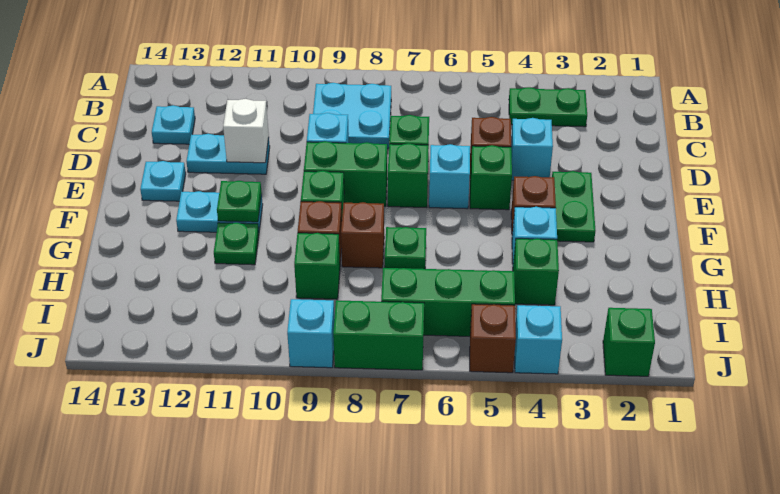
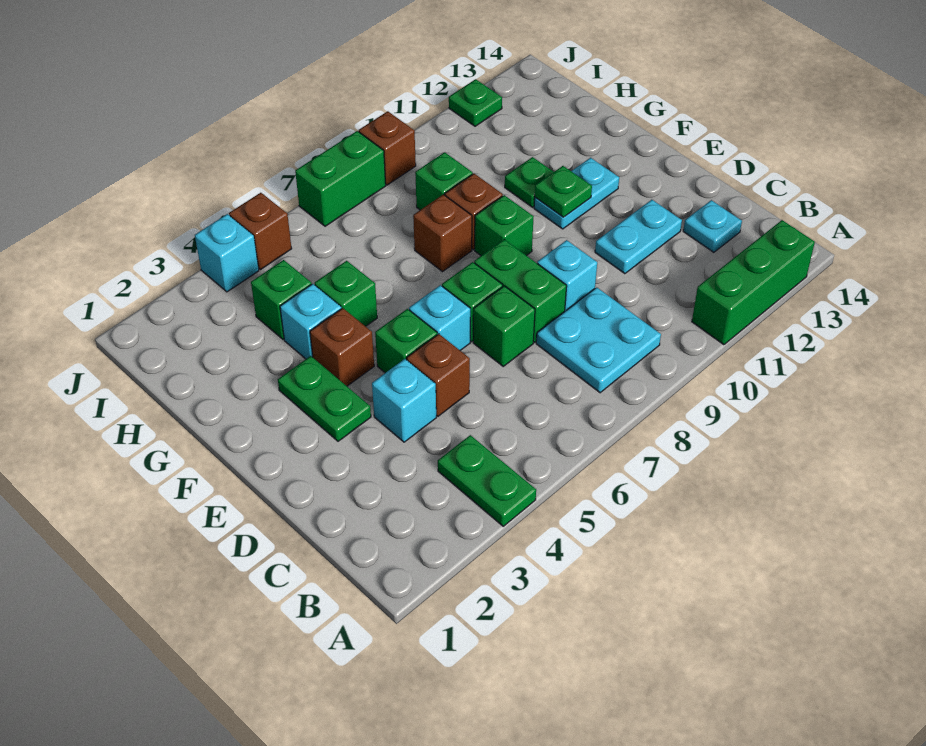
green 1x2 plate [509,87,587,127] -> green 1x2 plate turned to [438,435,536,526]
white 1x1 brick [223,99,269,163] -> none
green 1x2 brick [304,141,387,206] -> green 1x2 brick turned to [474,239,567,342]
cyan 1x1 plate [140,161,186,201] -> none
green 1x1 plate [385,227,426,269] -> green 1x1 plate moved to [449,79,502,126]
green 1x3 brick [381,268,515,336] -> green 1x3 brick moved to [692,220,815,345]
green 1x1 brick [603,308,655,376] -> green 1x1 brick moved to [315,261,377,326]
cyan 1x1 brick [287,299,334,368] -> brown 1x1 brick [359,111,416,185]

